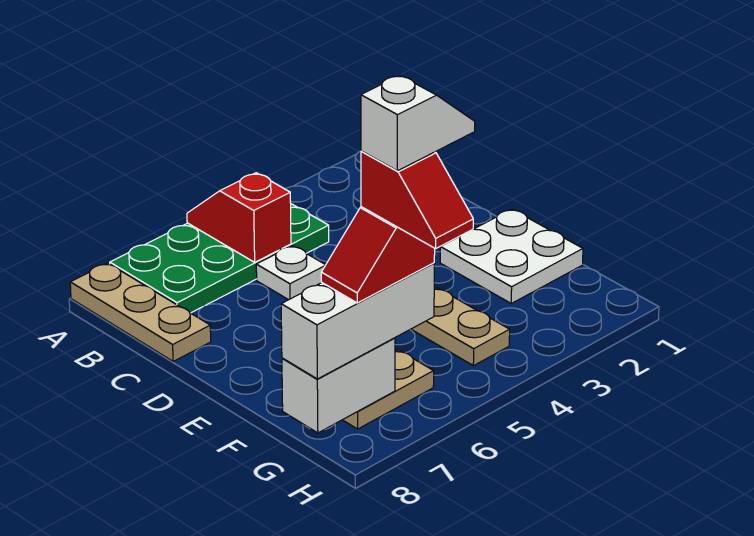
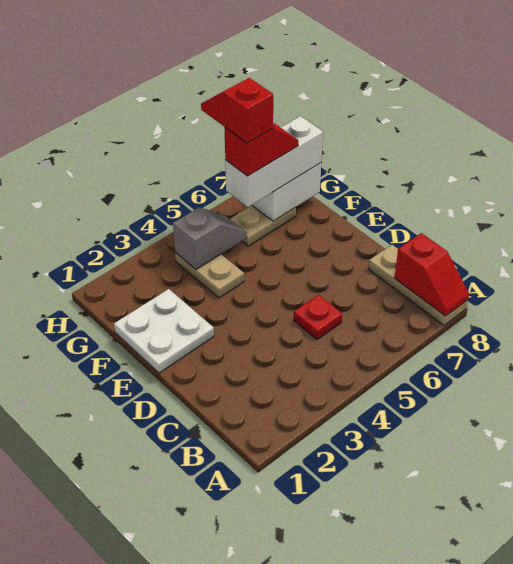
green 2x4 plate [110,204,329,313] -> none
red 1x2 slope [187,173,291,262] -> red 1x2 slope moved to [395,233,469,316]
white 1x1 plate [256,246,325,300] -> red 1x1 plate [294,295,342,340]
none -> grey 1x2 slope [173,207,247,269]
white 1x2 slope [361,76,475,171] -> none

